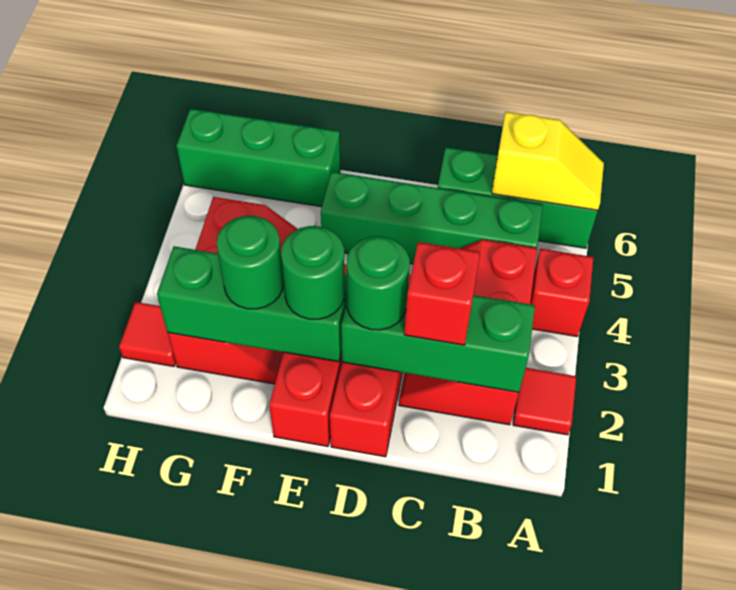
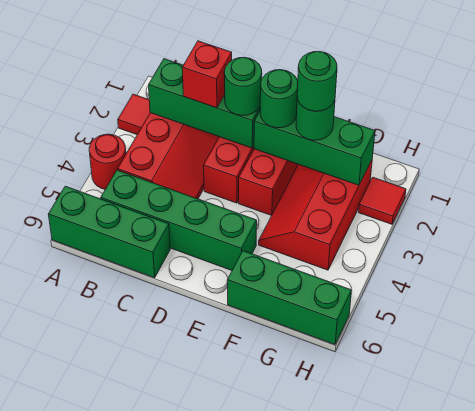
red 1x1 brick [530,249,594,336] -> red 1x1 round brick [89,134,126,189]
yellow 1x2 slope [492,112,604,210] -> none
none -> green 1x1 round brick [297,51,337,111]

